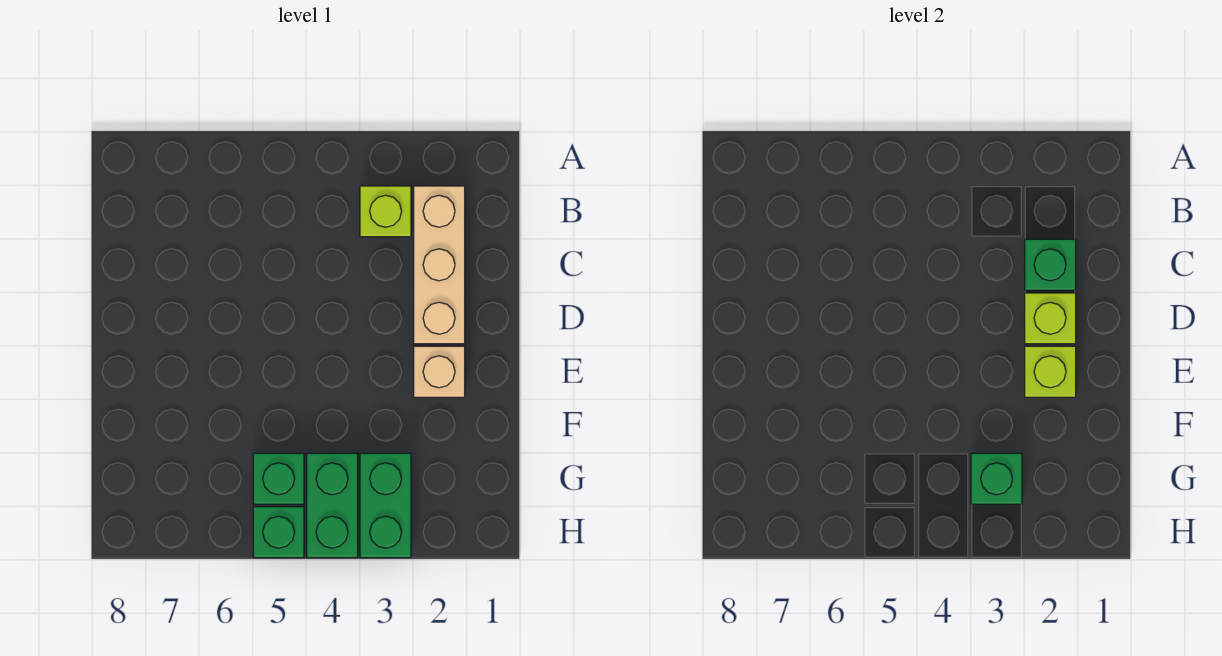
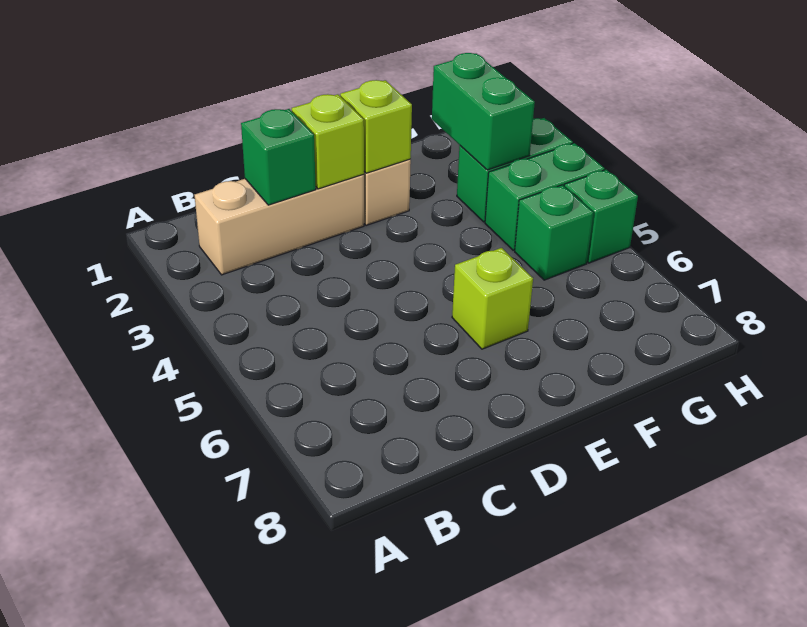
lime 1x1 brick [360,186,411,237] -> lime 1x1 brick moved to [452,248,533,349]
green 1x1 brick [971,453,1022,504] -> green 1x2 brick [432,53,535,170]

